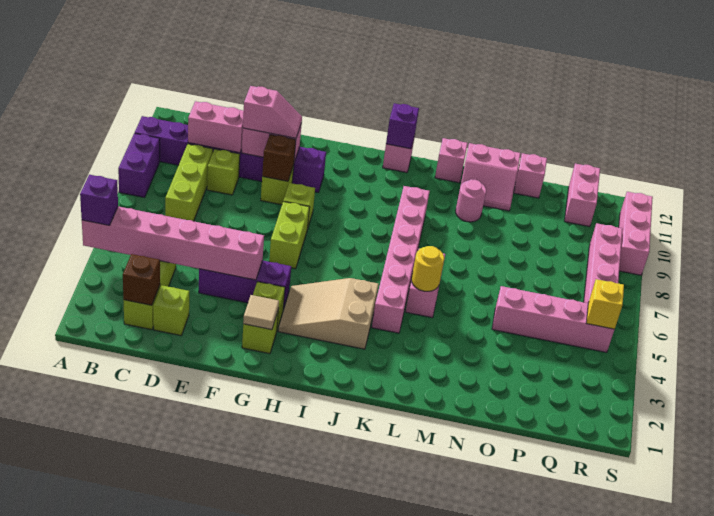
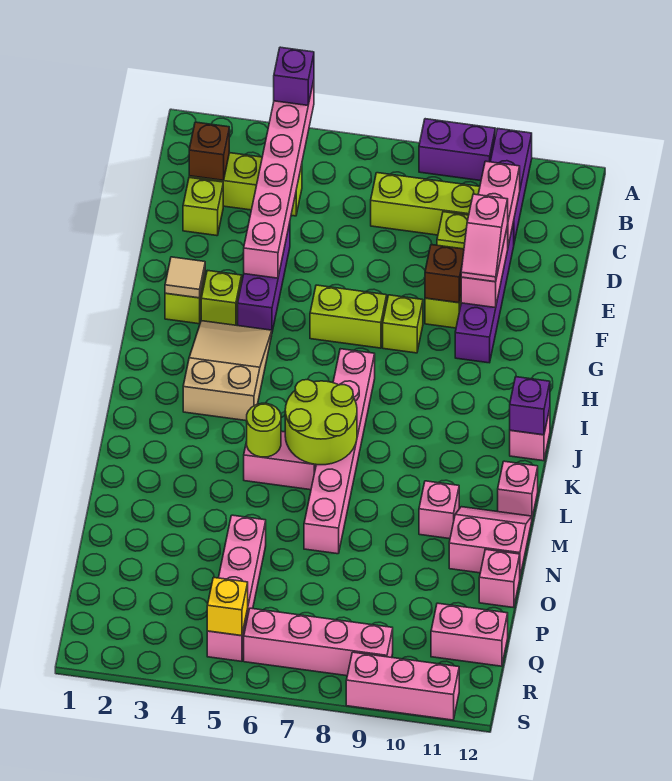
pink 1x6 brick [372,186,430,333] -> pink 1x6 brick turned to [304,349,375,554]
none -> lime 2x2 round brick [285,380,357,465]
yellow 1x1 round brick [412,246,444,291] -> lime 1x1 round brick [247,403,281,457]
pink 1x1 round brick [456,179,486,222] -> pink 1x1 brick [419,481,459,539]
pink 2x2 slope [461,143,521,211] -> pink 2x2 slope turned to [449,507,532,576]

